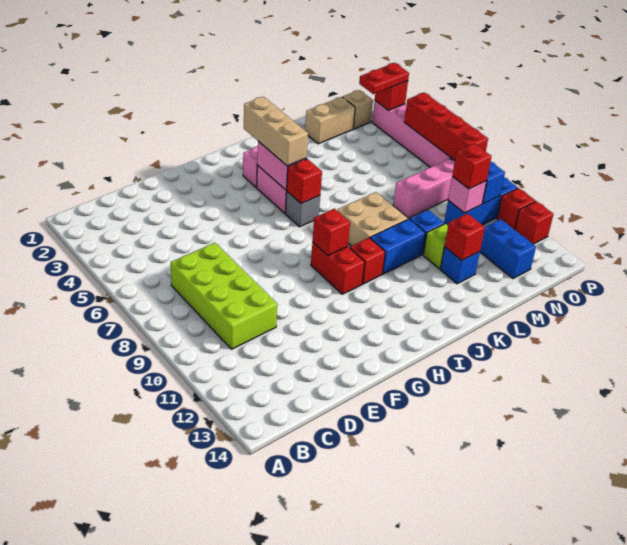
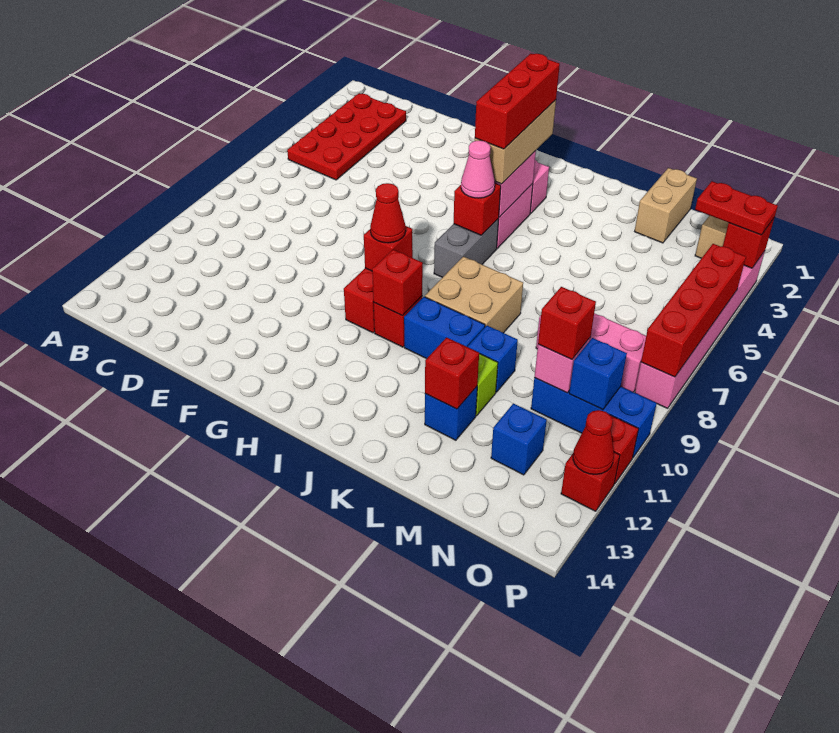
none -> red 2x4 plate [287,93,406,180]
lime 2x4 brick [171,243,277,349] -> none
none -> red 1x1 cone [370,183,406,243]
none -> red 1x3 brick [475,54,560,149]
grey 1x1 brick [285,192,320,227] -> grey 1x2 brick [434,219,499,278]
none -> pink 1x1 cone [461,140,495,198]
none -> red 1x1 brick [372,250,423,316]
tan 1x2 brick [305,97,355,144] -> tan 1x2 brick turned to [635,168,697,243]
blue 1x2 brick [480,219,536,279] -> blue 1x1 brick [491,403,547,475]
none -> red 1x1 cone [573,410,614,474]

